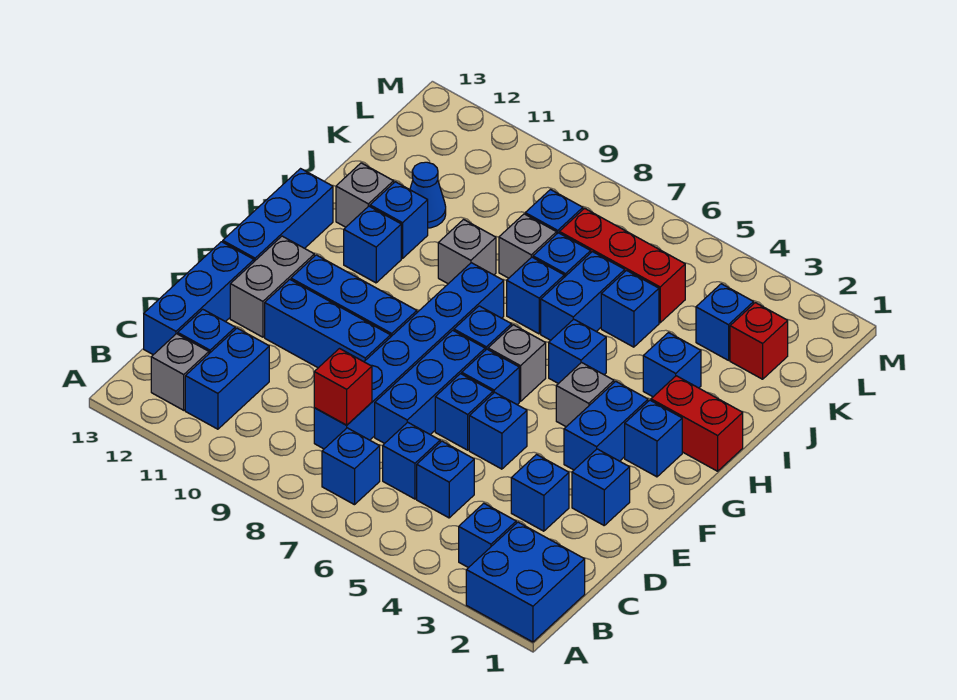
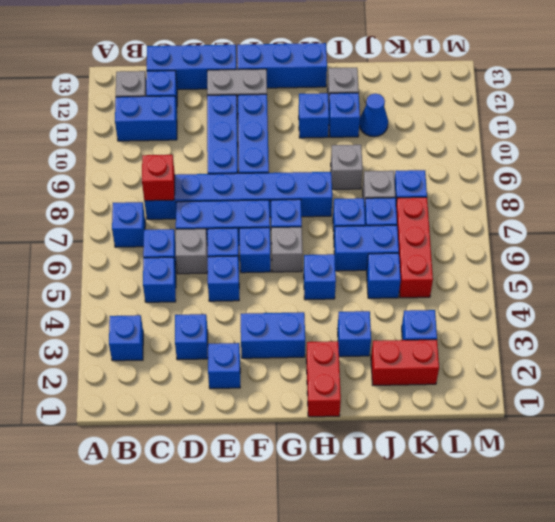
blue 2x2 brick [466,522,585,642] -> none
blue 1x1 brick [625,400,682,477] -> none
grey 1x1 brick [556,363,614,427] -> grey 1x1 brick moved to [176,229,207,274]
red 1x1 brick [730,303,788,379] -> red 1x2 brick [371,340,439,385]

